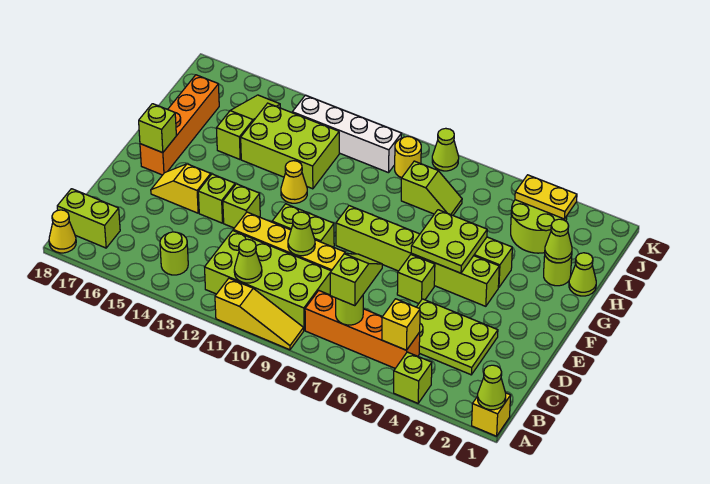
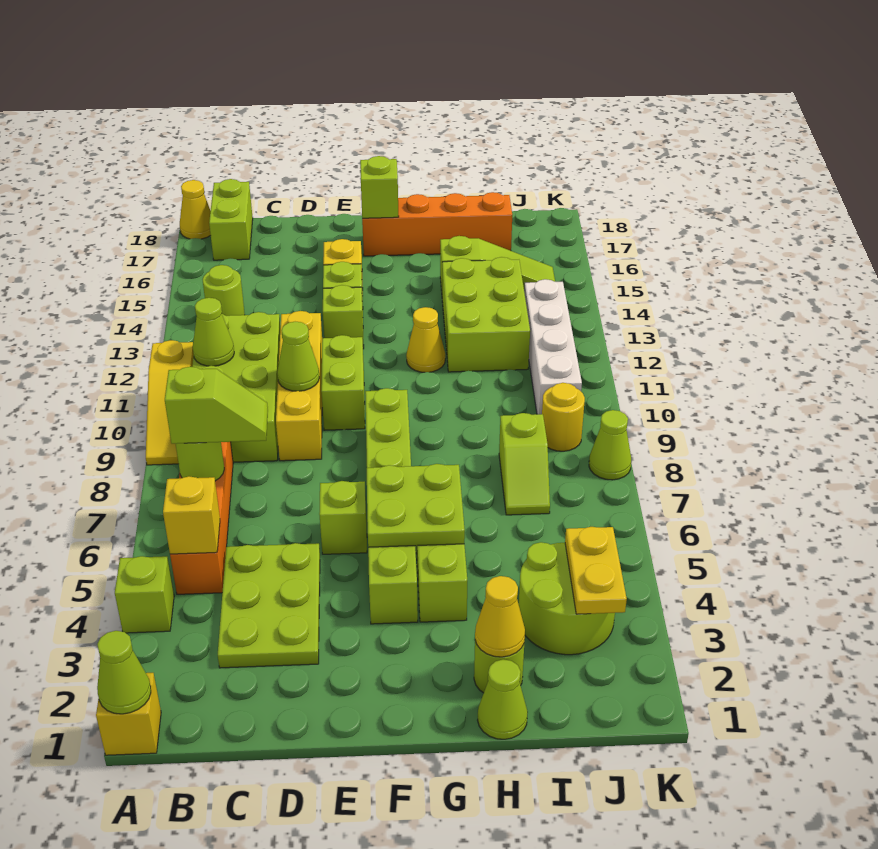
lime 1x1 cone [545,219,572,263] -> yellow 1x1 cone [475,576,525,657]

